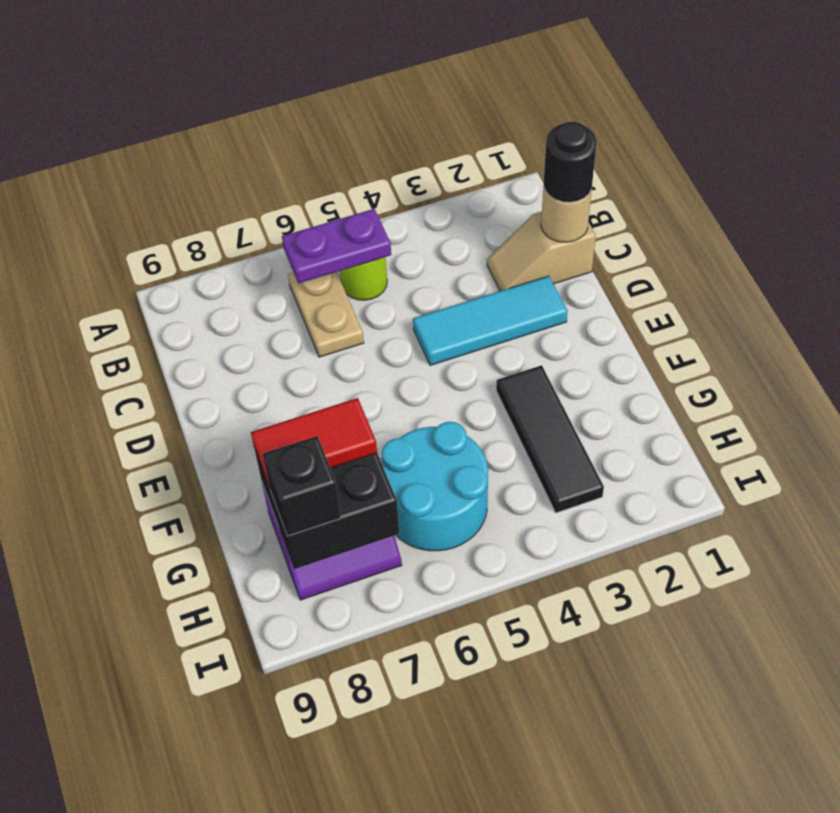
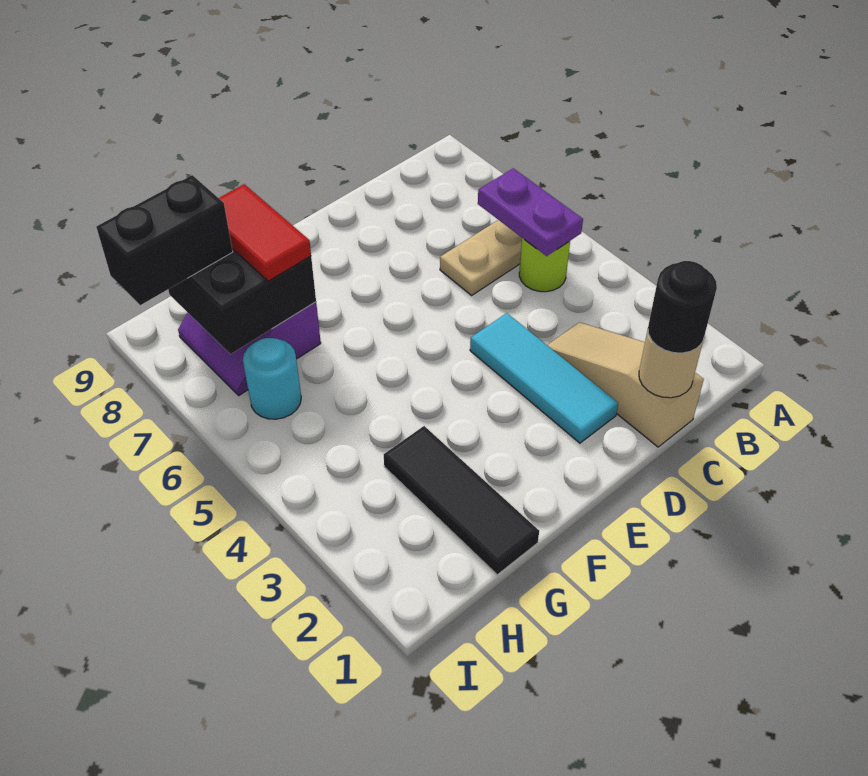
tan 1x2 slope [487,212,596,291] -> tan 1x3 slope [547,322,704,447]
black 1x3 tile [496,365,604,513] -> black 1x3 tile turned to [384,426,539,575]
cyan 2x2 round brick [382,422,488,551] -> cyan 1x1 round brick [243,338,301,419]
black 1x1 brick [263,436,341,536] -> black 1x2 brick [96,175,233,305]

